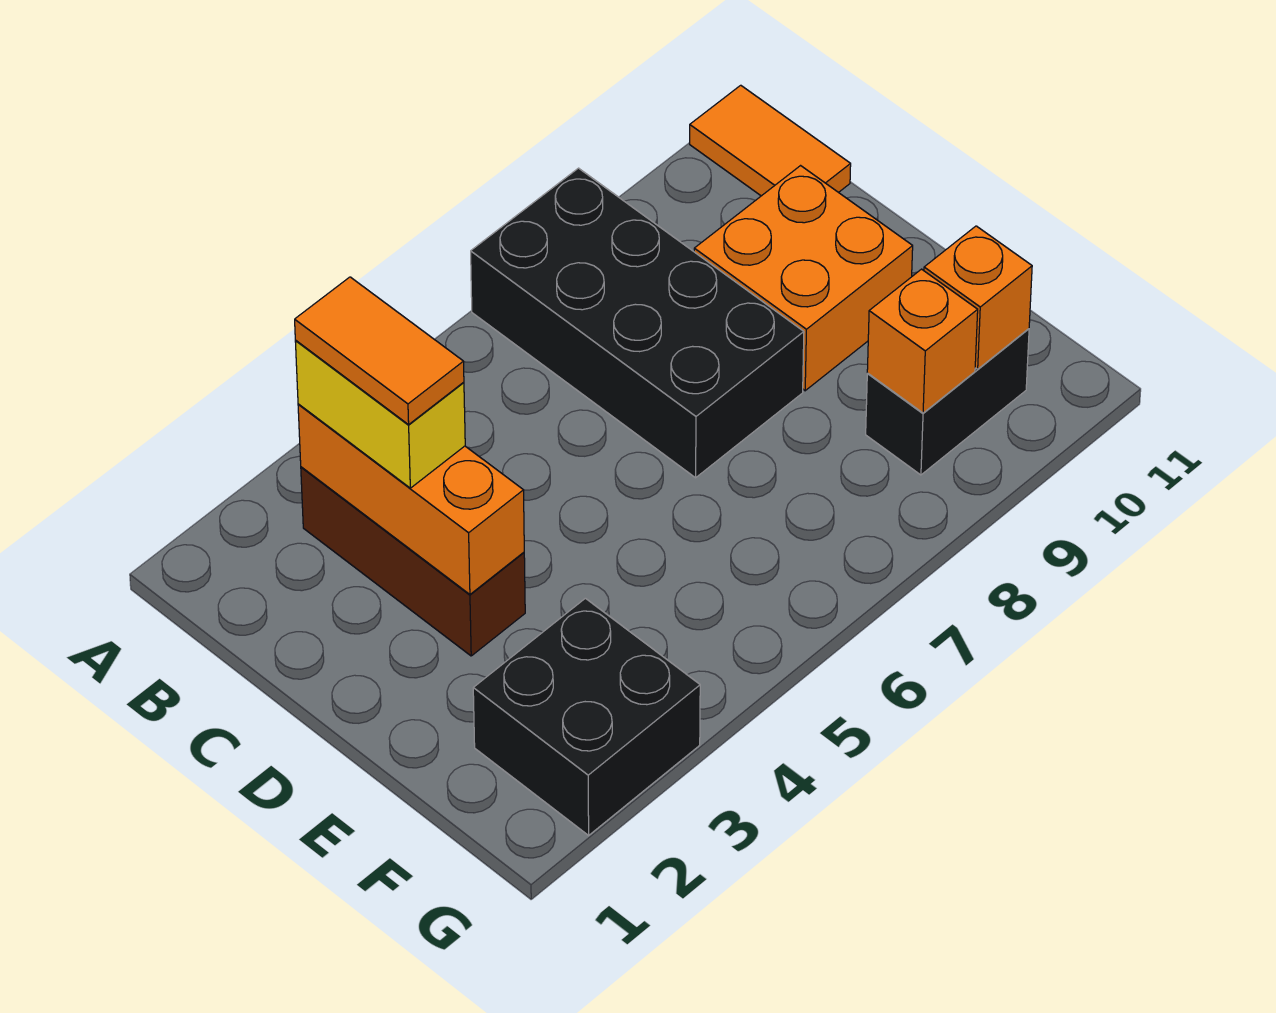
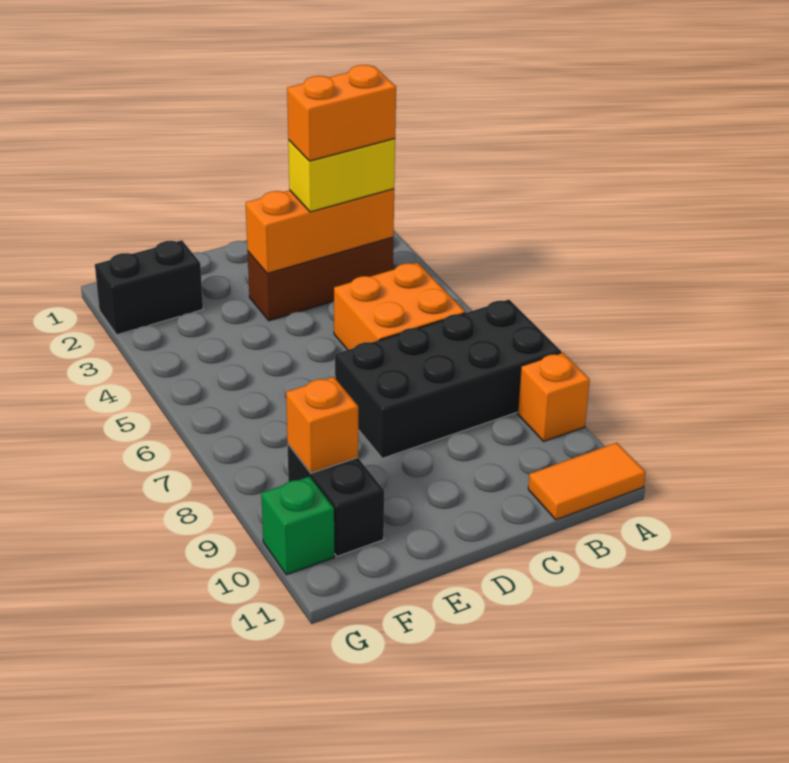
orange 1x2 tile [295,277,464,425] -> orange 1x2 brick [287,65,396,161]
orange 2x2 brick [694,166,913,391] -> orange 2x2 brick moved to [334,263,465,350]
black 2x2 brick [473,598,700,835] -> black 1x2 brick [95,240,203,335]
orange 1x1 brick [924,226,1032,369] -> orange 1x1 brick moved to [518,353,590,441]
none -> green 1x1 brick [261,476,334,575]

